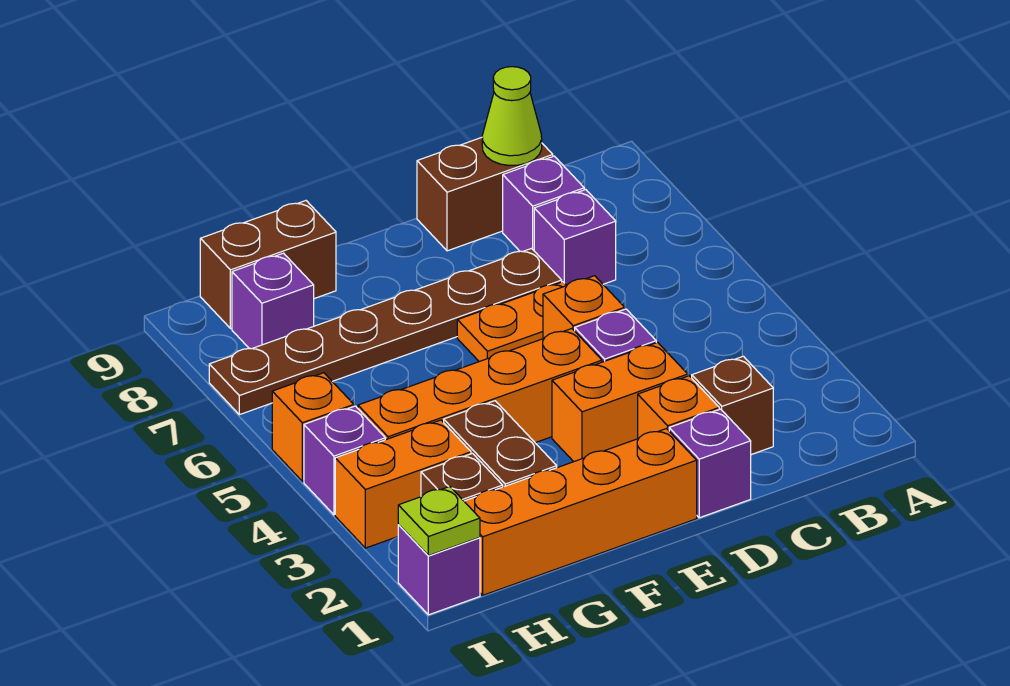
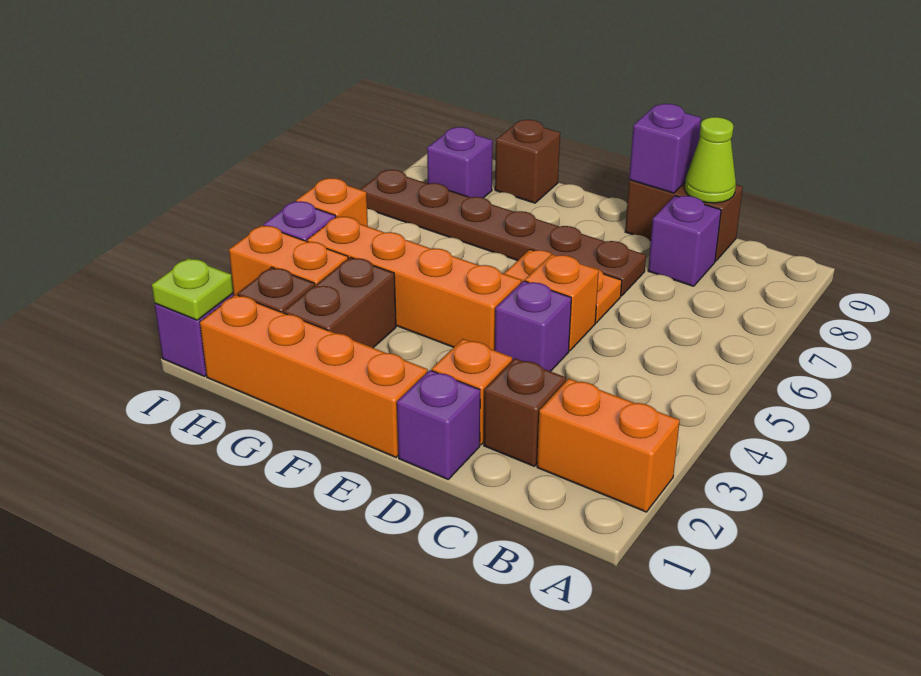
purple 1x1 brick [534,190,616,285] -> purple 1x1 brick moved to [629,104,701,193]
orange 1x2 brick [552,342,688,462] -> orange 1x2 brick moved to [537,379,680,512]
brown 1x2 brick [200,201,336,329] -> brown 1x1 brick [495,120,560,203]

